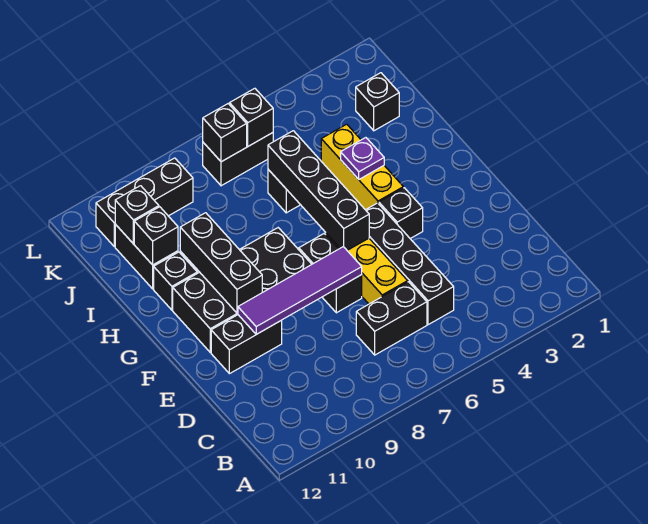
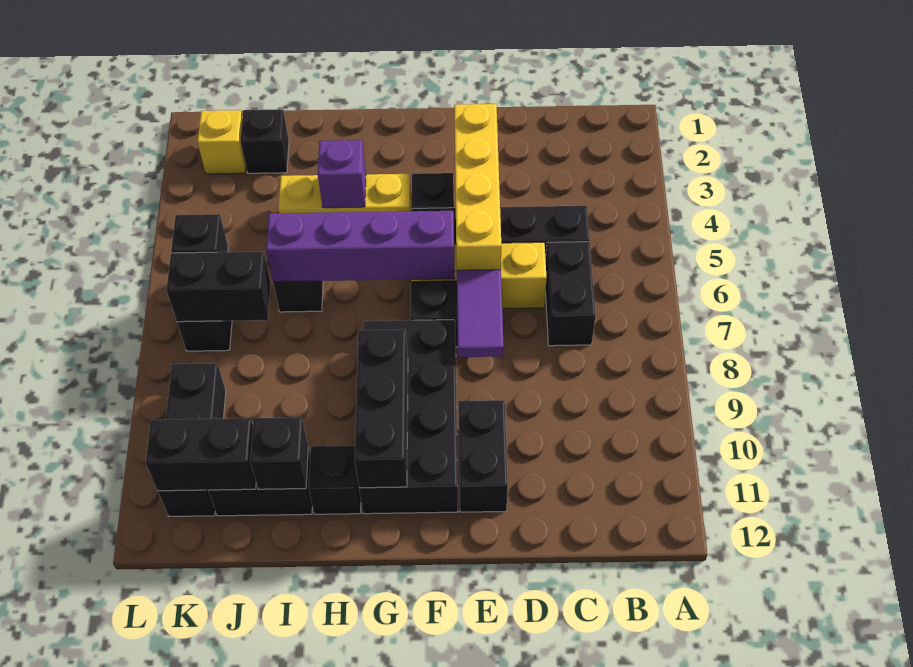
none -> yellow 1x4 brick [454,104,501,270]
purple 1x4 tile [238,247,362,334] -> purple 1x2 tile [457,270,504,357]
black 1x4 brick [268,131,369,250] -> purple 1x4 brick [266,211,455,282]
black 1x3 brick [180,213,262,313] -> black 1x3 brick turned to [355,329,408,488]
purple 1x1 plate [341,138,384,179] -> purple 1x1 brick [318,140,366,208]
black 1x1 brick [115,186,159,244] -> black 1x2 brick [146,418,256,491]
none -> yellow 1x1 brick [198,110,246,174]
black 1x1 brick [203,104,247,162] -> black 1x2 brick [167,251,271,322]

